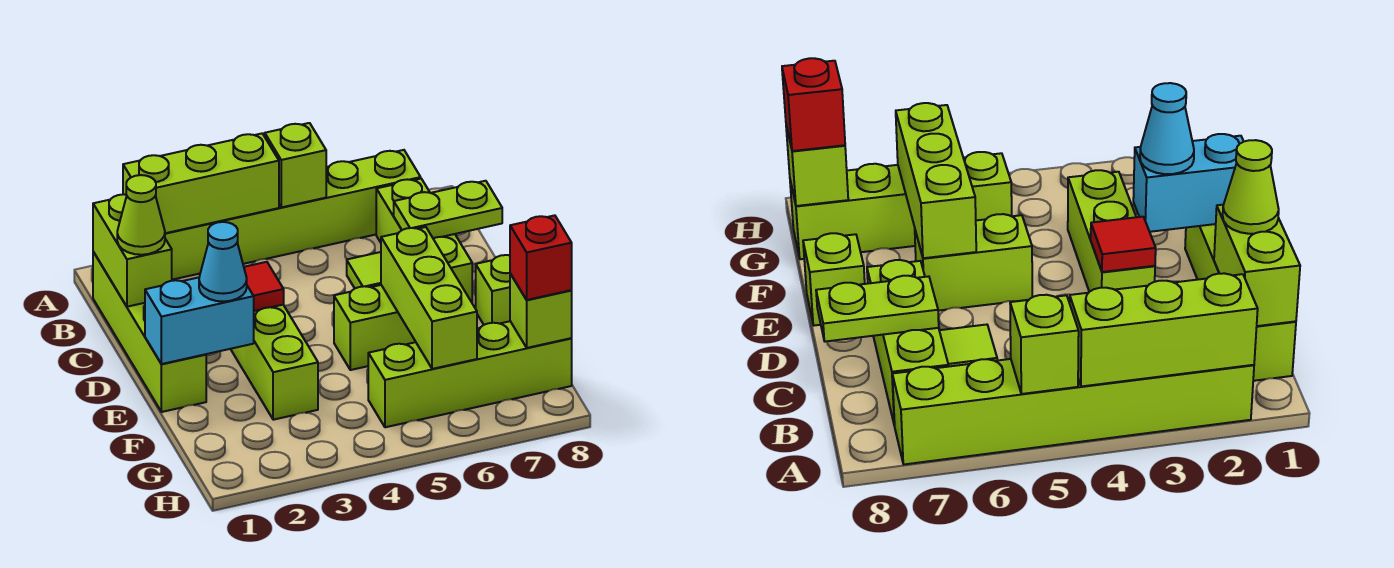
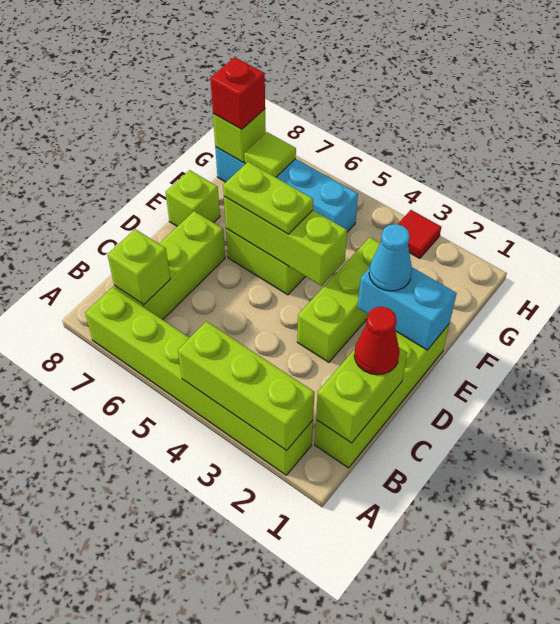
lime 1x1 brick [265,123,326,207] -> lime 1x1 brick moved to [107,229,170,305]
lime 1x1 cone [117,175,165,255] -> red 1x1 cone [354,307,400,375]
lime 1x1 tile [347,252,381,288] -> lime 1x1 tile moved to [244,132,296,177]
lime 1x2 plate [394,181,502,238] -> lime 1x2 plate moved to [223,162,313,234]
red 1x1 tile [244,262,284,311] -> red 1x1 tile moved to [398,210,441,259]
lime 1x3 brick [381,227,477,369] -> lime 1x3 brick turned to [224,197,347,286]
lime 1x4 brick [368,321,572,427] -> cyan 1x4 brick [215,147,358,232]

